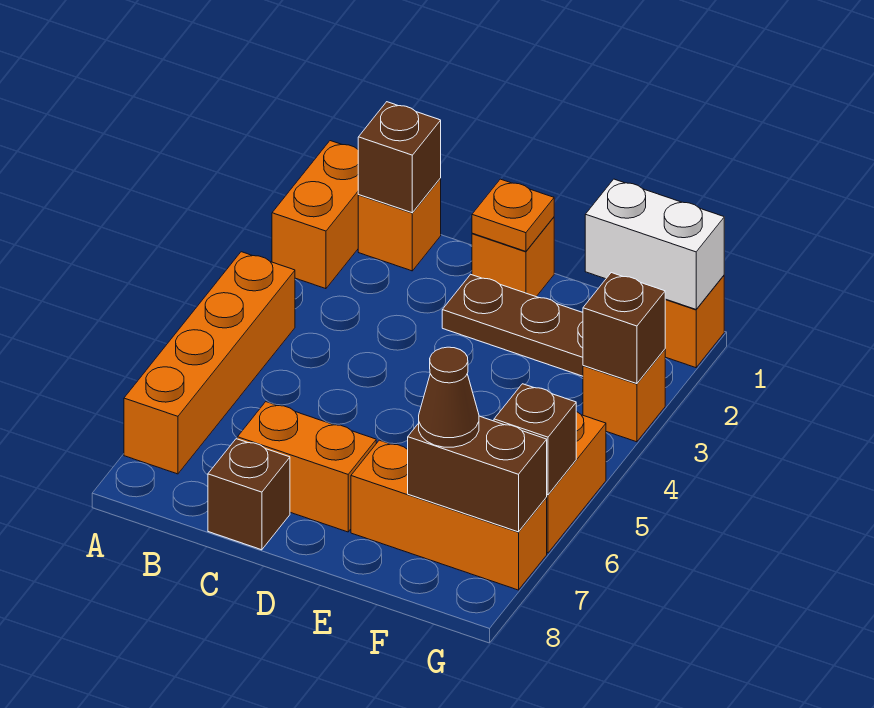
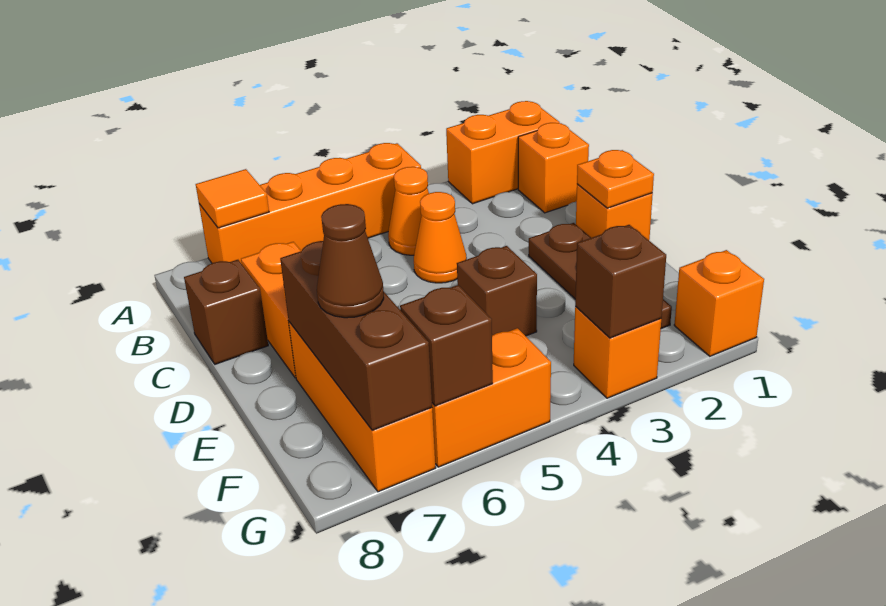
none -> orange 1x1 tile [196,169,269,228]
brown 1x1 brick [358,102,441,213] -> brown 1x1 brick moved to [457,246,537,336]
none -> orange 1x1 cone [388,167,429,255]
none -> orange 1x1 cone [414,192,467,283]
white 1x2 brick [585,179,724,309] -> none
brown 1x2 brick [408,416,547,532] -> brown 1x3 brick [280,241,432,430]

